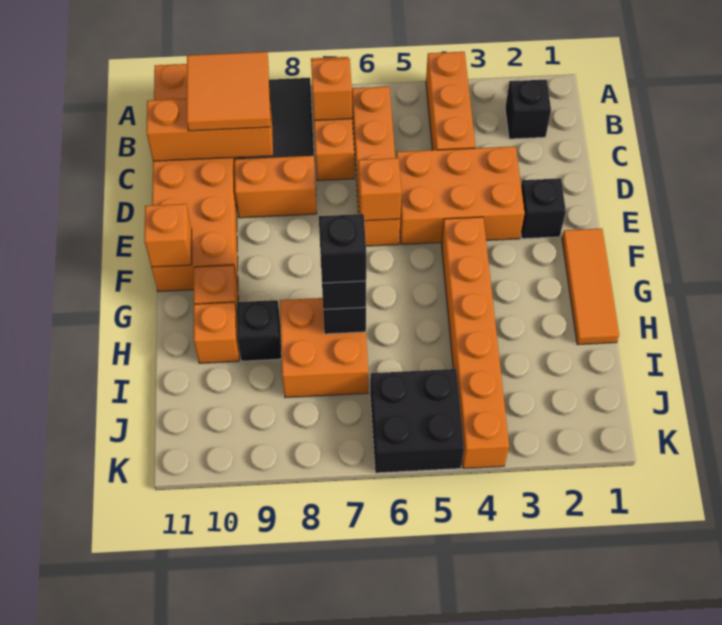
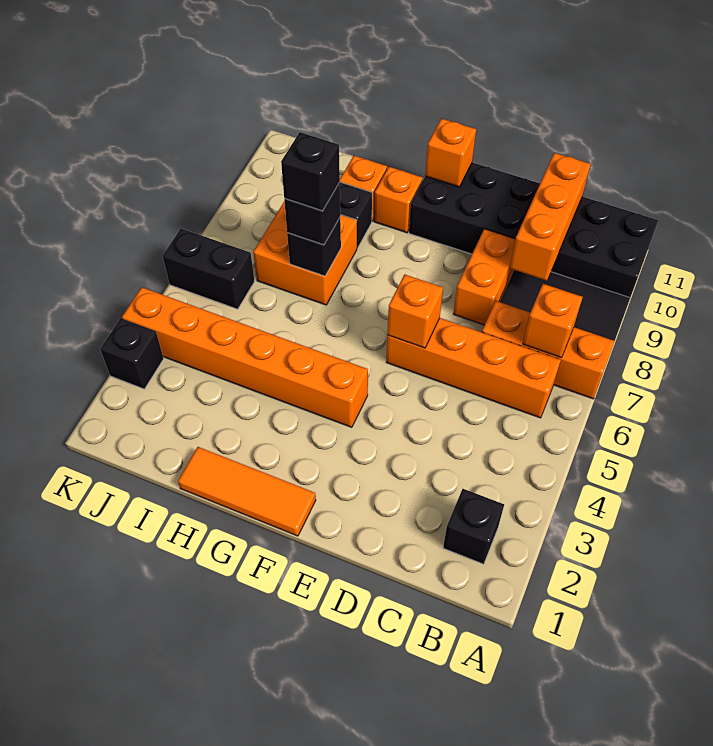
orange 1x3 brick [426,52,475,150] -> none
orange 2x6 brick [151,64,238,292] -> black 2x6 brick [409,162,658,298]
orange 2x2 tile [187,52,270,131] -> none
orange 2x3 brick [397,146,524,244] -> none
black 1x1 brick [521,178,566,239] -> black 1x1 brick moved to [100,318,164,389]
black 2x2 brick [370,369,464,473] -> black 1x2 brick [163,229,254,309]

